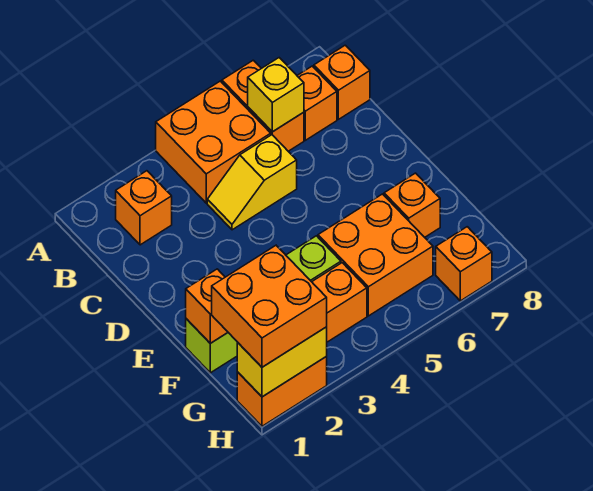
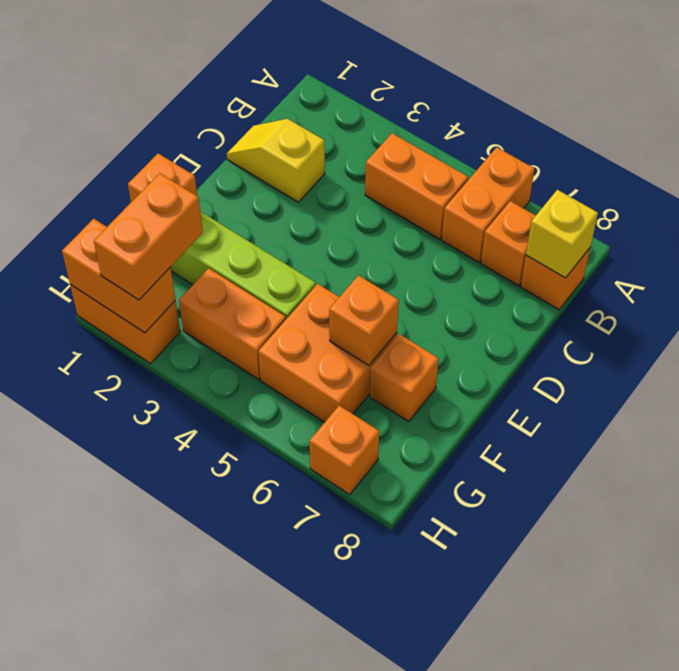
orange 2x2 brick [156,81,271,203] -> orange 1x2 brick [365,133,468,239]
orange 1x1 brick [116,171,172,245] -> orange 1x1 brick moved to [329,275,399,366]
yellow 1x1 brick [248,58,304,132] -> yellow 1x1 brick moved to [526,190,598,278]
yellow 1x2 slope [207,135,297,230] -> yellow 1x2 slope moved to [227,119,325,202]
orange 2x2 brick [212,246,327,367] -> orange 1x2 brick [94,173,203,300]
yellow 1x2 brick [237,327,327,397] -> orange 1x2 brick [62,219,175,333]

